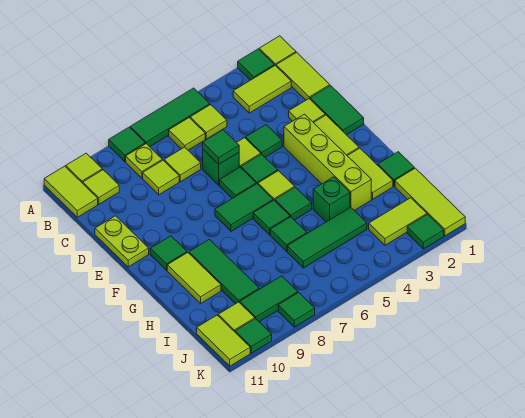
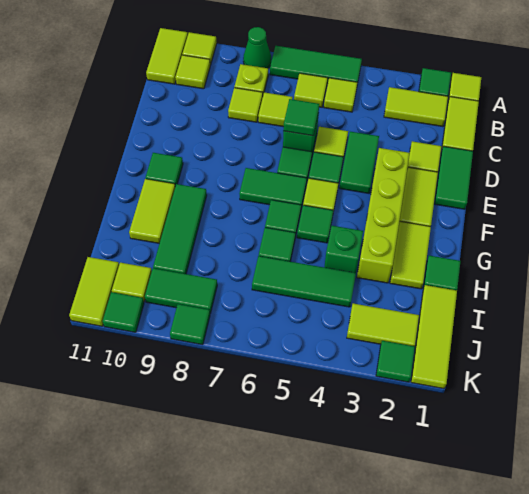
green 1x1 tile [109,127,145,162] -> green 1x1 cone [243,27,271,68]
green 1x1 tile [246,125,282,157] -> green 1x2 tile [340,132,379,193]
lime 1x2 plate [95,216,149,267] -> none

